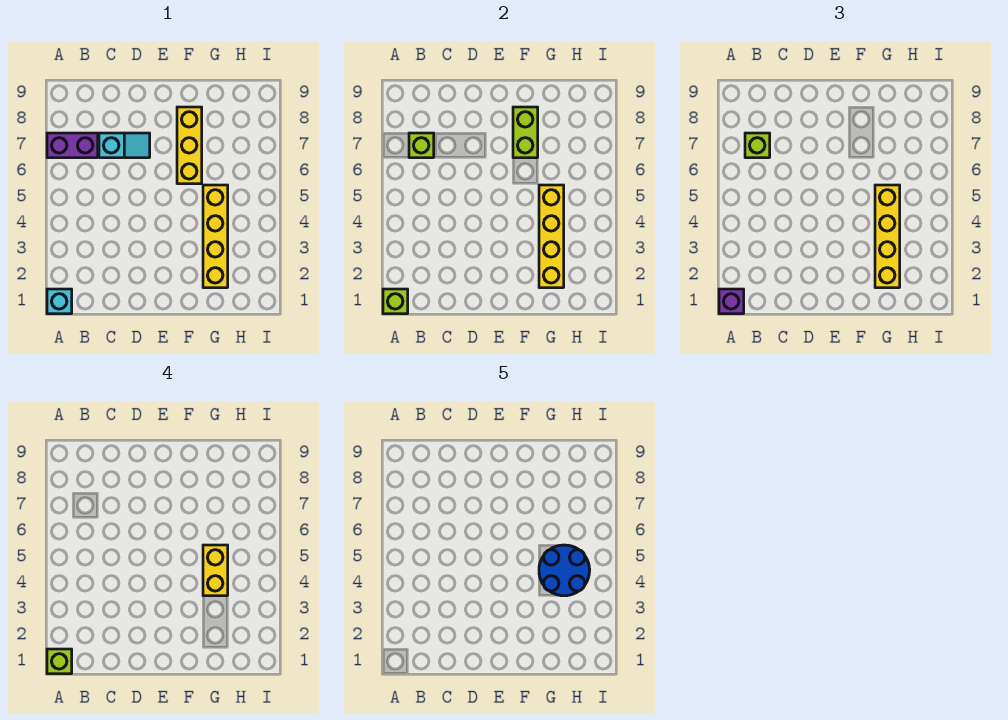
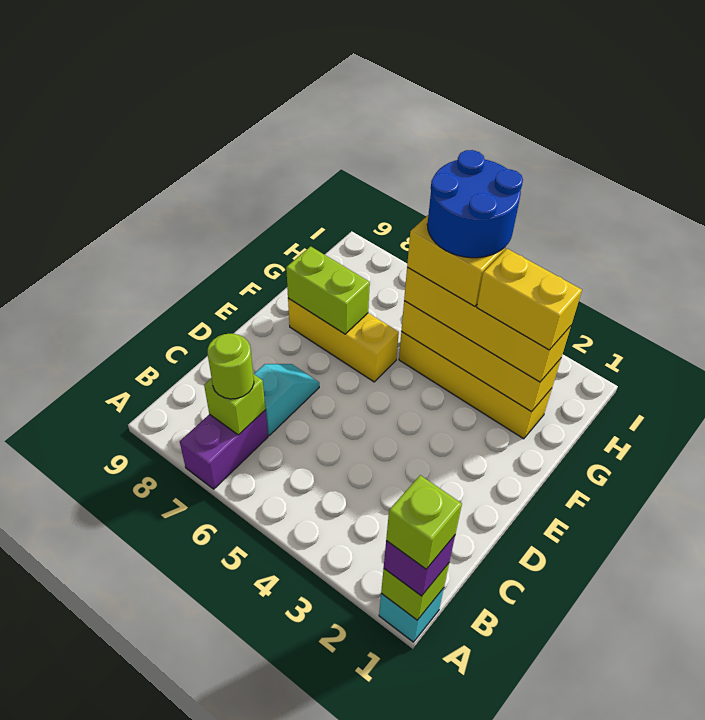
lime 1x1 brick [745,133,770,158] -> lime 1x1 round brick [208,334,254,399]
none -> yellow 1x2 brick [477,249,582,350]

